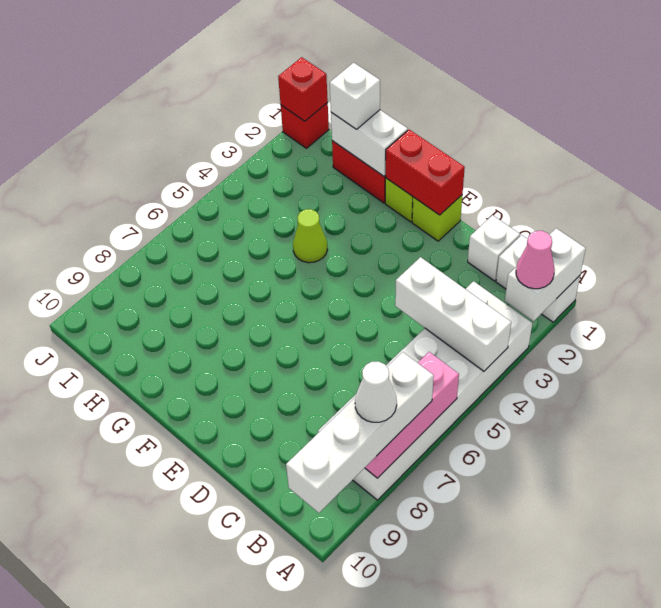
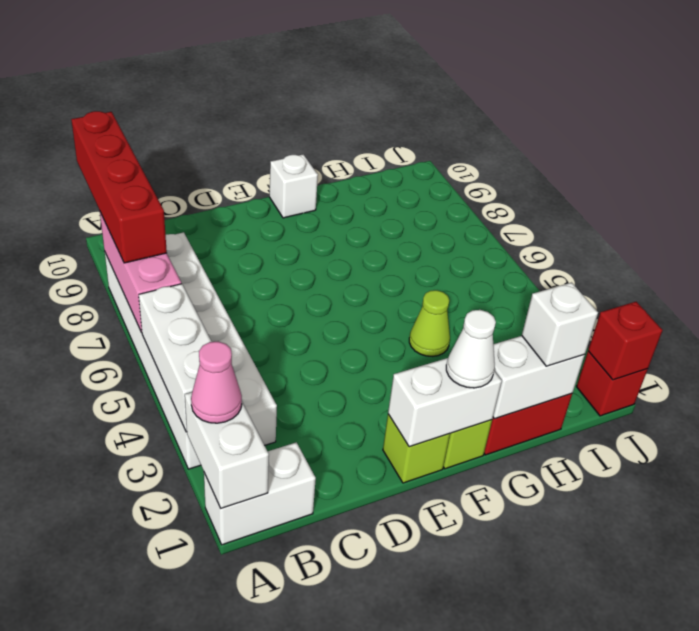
white 1x3 brick [395,257,511,371] -> white 1x3 brick turned to [139,284,212,432]
white 1x4 brick [286,352,434,513] -> red 1x4 brick [71,111,167,263]
white 1x1 cone [355,361,397,422] -> white 1x1 cone moved to [446,310,496,388]
white 1x1 brick [468,215,520,281] -> white 1x1 brick moved to [270,154,318,218]
red 1x2 brick [385,130,465,215] -> white 1x2 brick [388,358,502,447]

